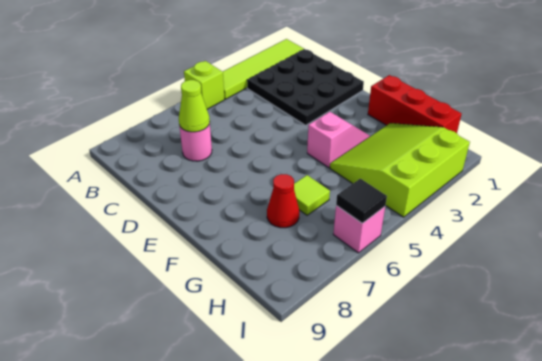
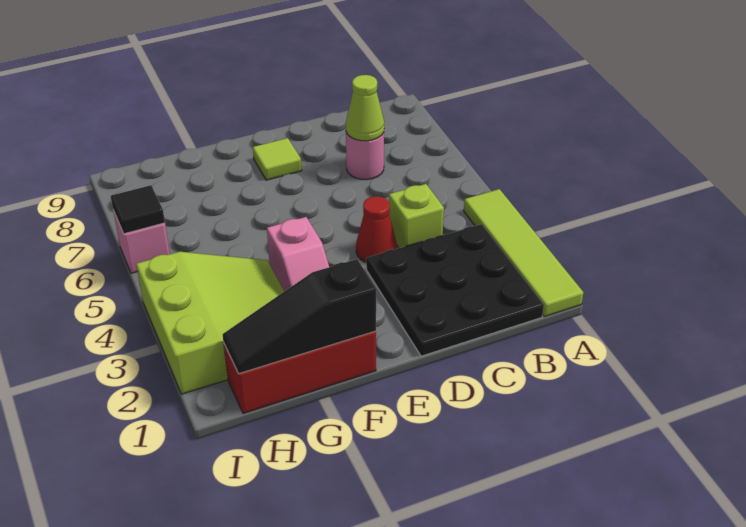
lime 1x1 brick [184,61,225,109] -> lime 1x1 brick moved to [389,184,444,248]
none -> black 1x3 slope [223,259,376,374]
lime 1x1 tile [294,175,330,215] -> lime 1x1 tile moved to [253,138,302,180]
red 1x1 cone [267,174,299,228] -> red 1x1 cone moved to [356,196,397,262]

